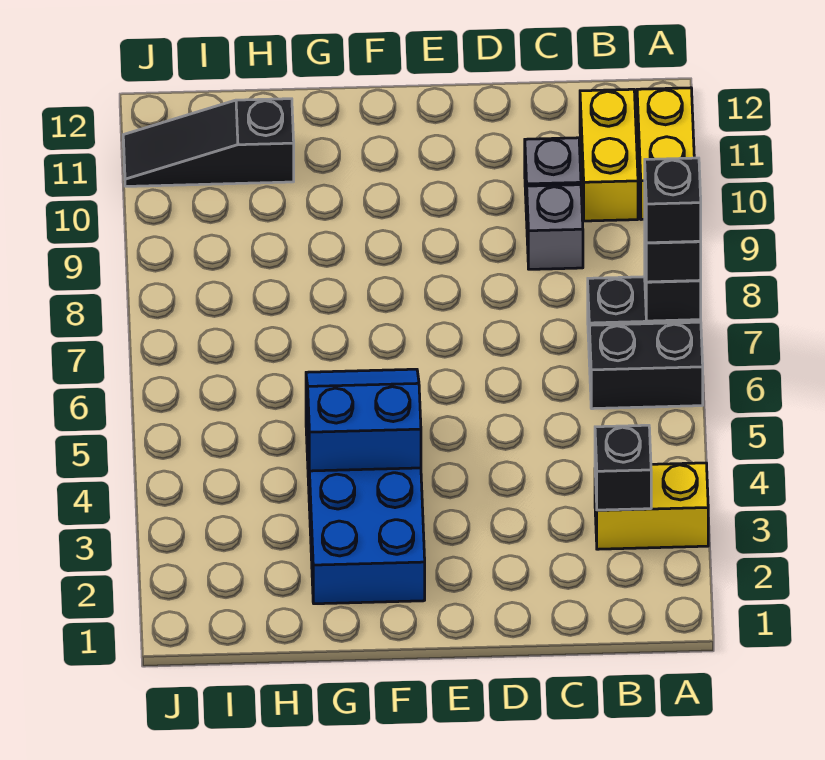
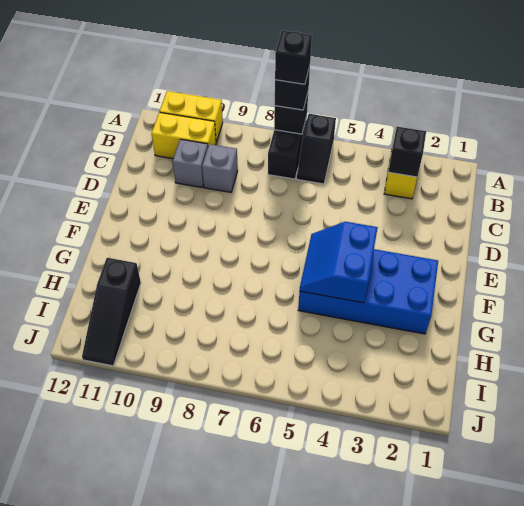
black 1x2 brick [589,322,703,409] -> black 1x2 slope [297,114,336,184]

